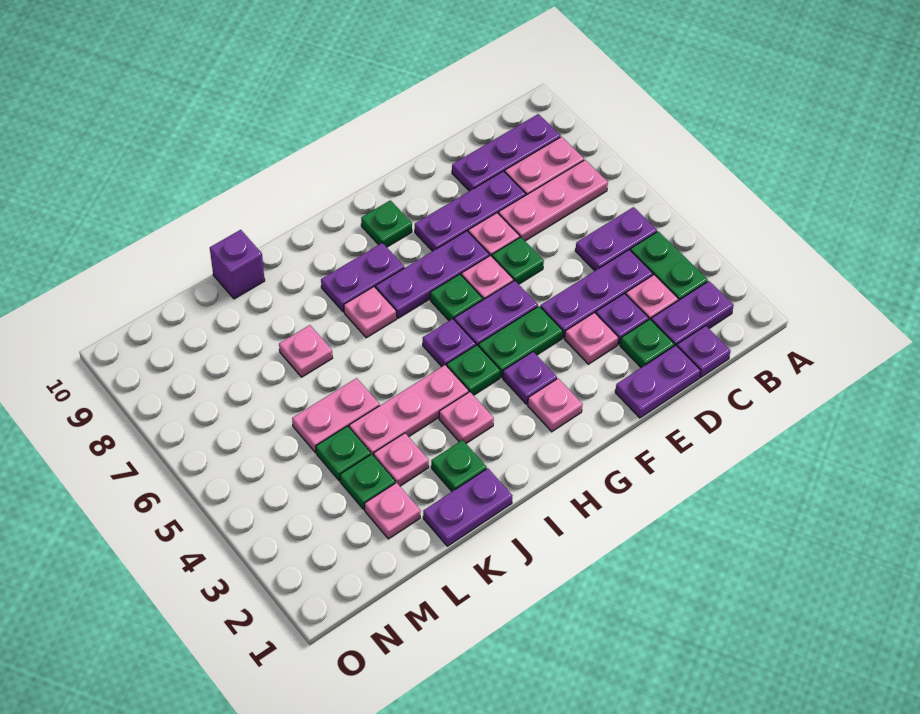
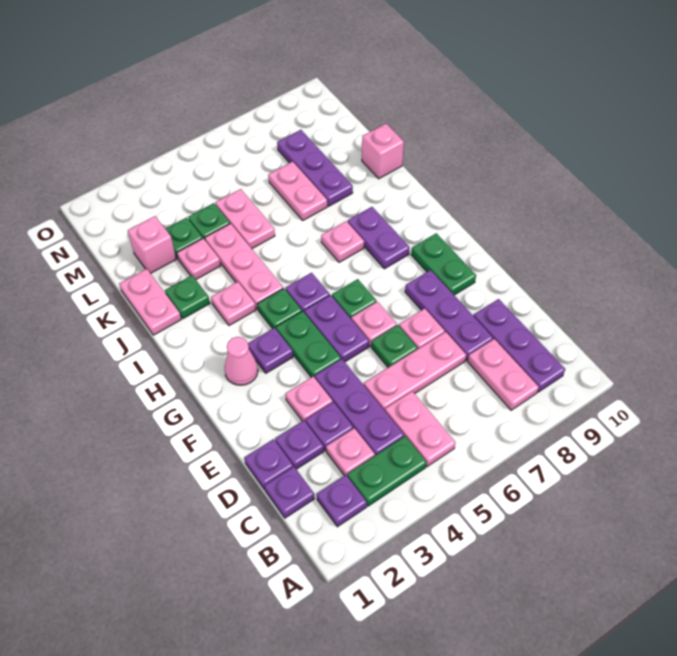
purple 1x2 plate [651,281,734,346] -> purple 1x1 plate [317,475,367,527]
purple 1x2 plate [575,207,657,271] -> pink 1x2 plate [385,391,455,467]
pink 1x3 plate [498,160,608,241] -> pink 1x3 plate turned to [364,332,466,410]
purple 1x2 plate [615,345,701,418] -> purple 1x1 plate [244,439,293,490]
green 1x1 plate [620,319,674,368] -> purple 1x1 plate [275,420,324,469]
purple 1x3 plate [376,231,489,318] -> purple 1x3 plate moved to [277,130,353,206]
pink 1x1 plate [528,378,583,432] -> pink 1x1 cone [225,337,258,385]
green 1x1 plate [361,200,412,247] -> green 1x2 plate [411,233,476,295]
purple 1x2 plate [423,468,512,546] -> pink 1x2 plate [119,269,181,335]
pink 1x1 plate [279,325,332,377] -> pink 1x2 plate [268,162,327,220]
purple 1x1 brick [210,230,265,299] -> pink 1x1 brick [362,124,404,179]
pink 1x1 plate [365,483,421,539] -> pink 1x1 brick [128,216,176,273]

